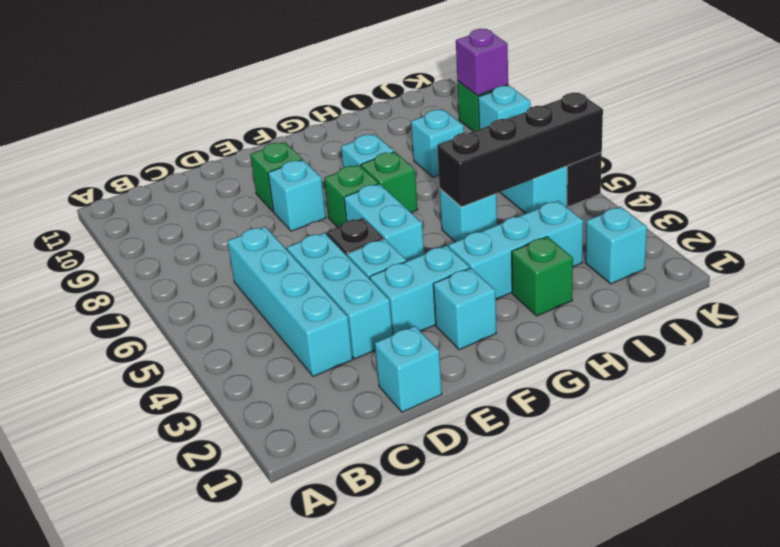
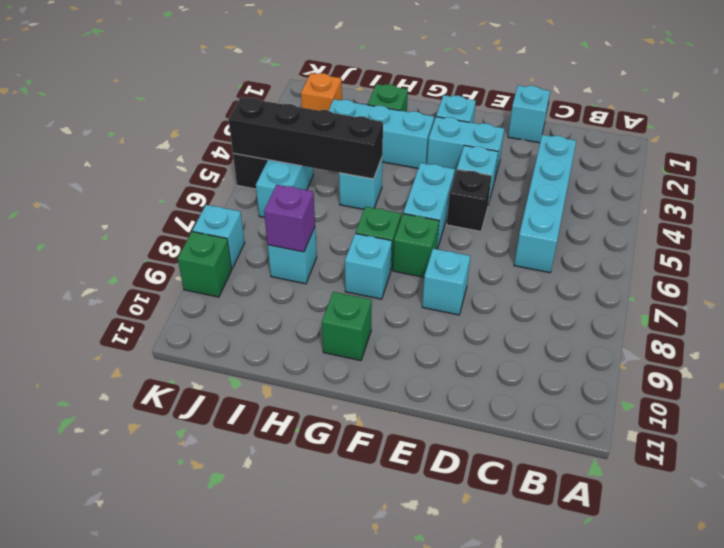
cyan 1x3 brick [287,233,393,359] -> none
green 1x1 brick [250,142,302,212] -> green 1x1 brick moved to [322,292,372,361]
cyan 1x1 brick [585,207,647,284] -> orange 1x1 brick [301,73,342,111]
purple 1x1 brick [456,29,508,96] -> purple 1x1 brick moved to [264,185,315,252]

